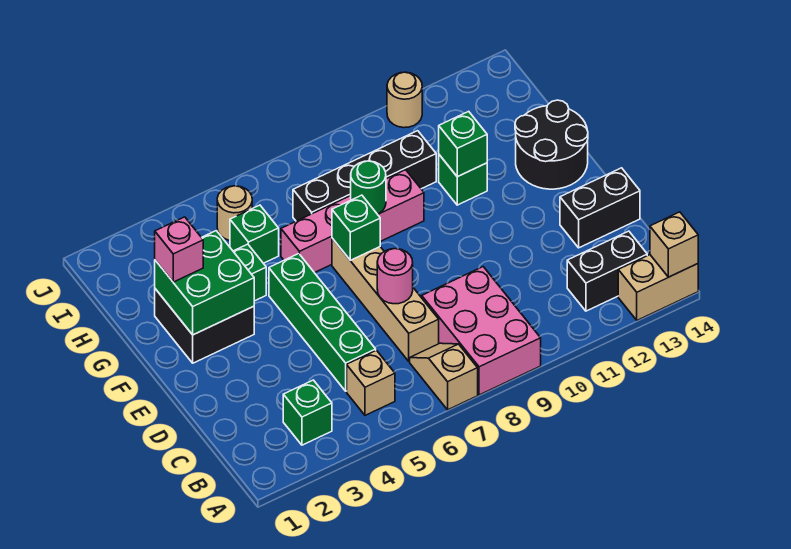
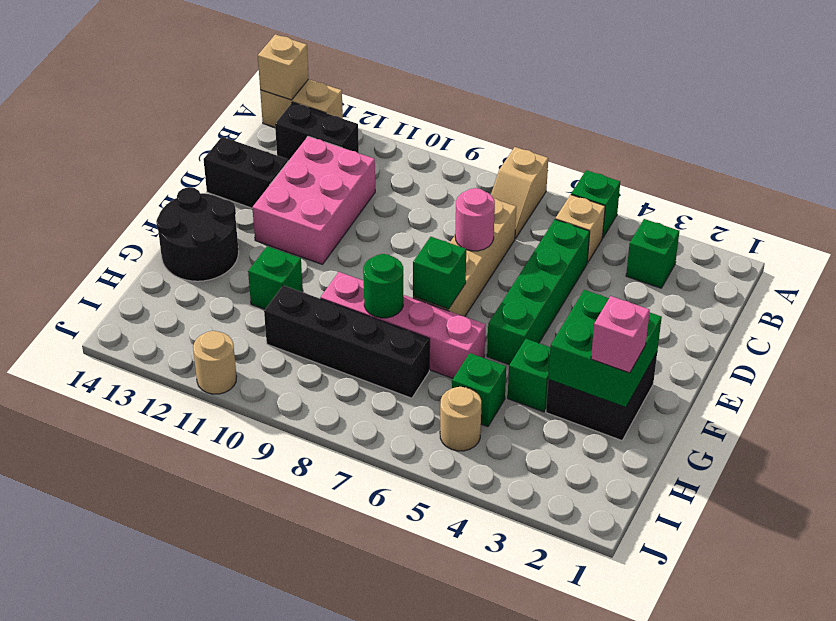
pink 2x3 brick [422,267,541,395] -> pink 2x3 brick moved to [252,136,375,264]
green 1x1 brick [439,111,487,177] -> green 1x1 brick moved to [571,170,620,238]

